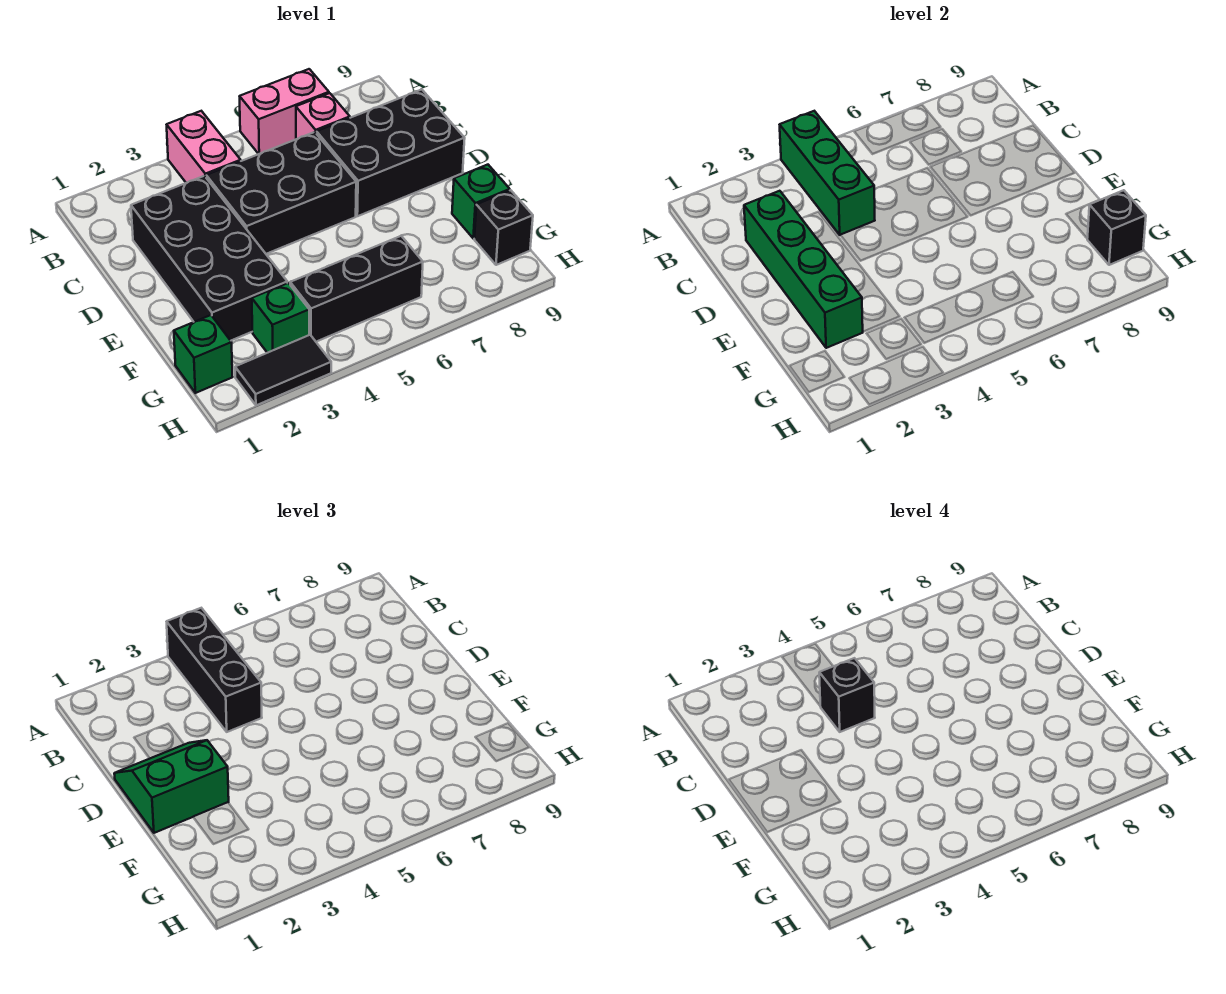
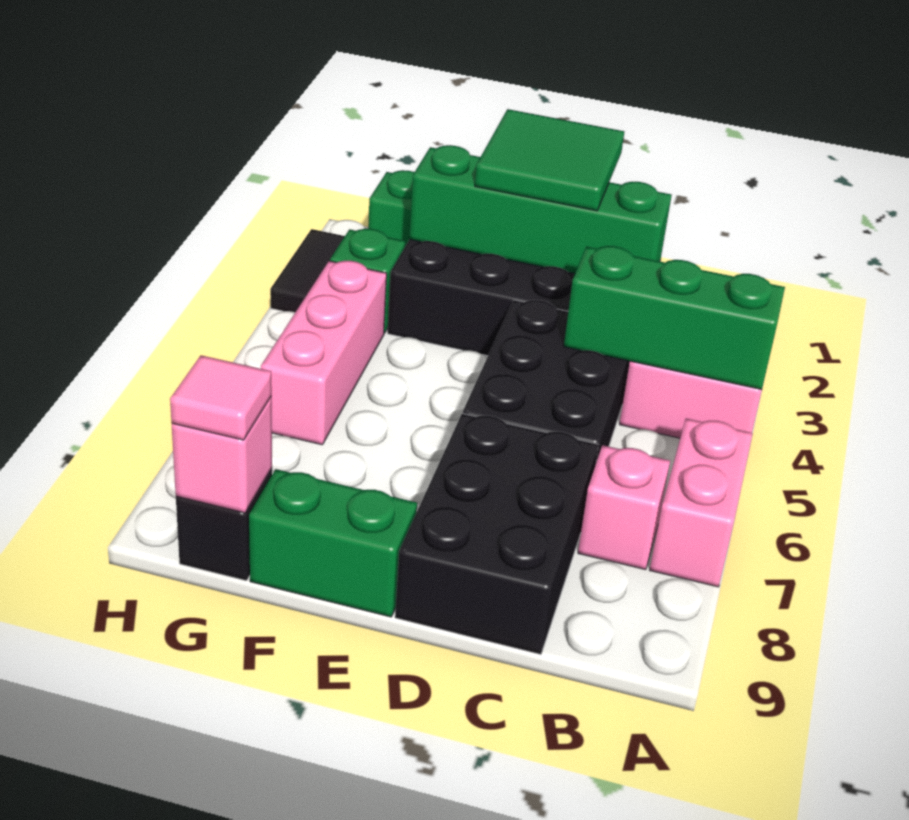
black 1x3 brick [167,608,262,732] -> none
black 1x1 brick [819,658,875,732] -> none
green 2x2 slope [114,740,229,833] -> green 2x2 tile [475,109,624,211]
green 1x1 brick [452,165,510,238] -> green 1x2 brick [249,469,417,617]
black 1x3 brick [290,236,423,342] -> pink 1x3 brick [261,261,387,445]
black 1x1 brick [1087,190,1146,265] -> pink 1x1 brick [172,397,272,513]
none -> pink 1x1 tile [170,355,272,440]

